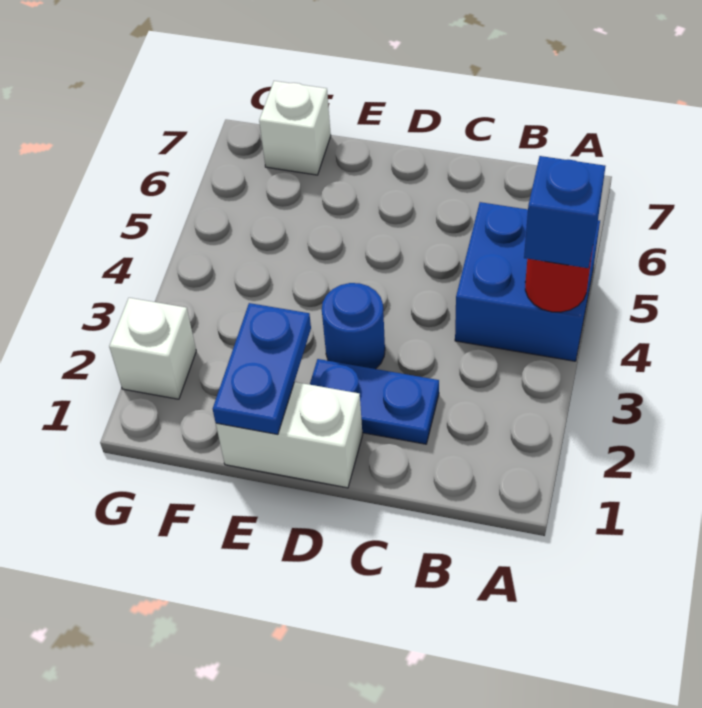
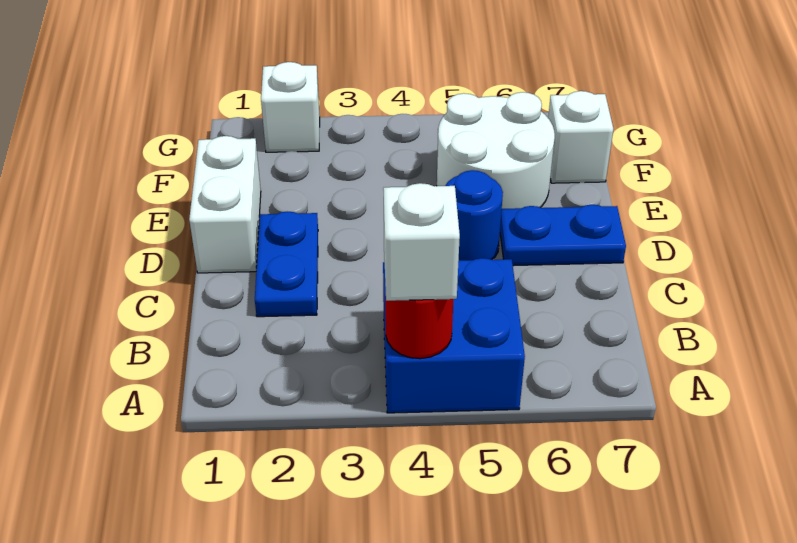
blue 1x1 brick [524,156,605,268] -> white 1x1 brick [383,183,460,301]
blue 1x1 round brick [322,283,385,369] -> blue 1x1 round brick moved to [445,170,503,260]
blue 1x2 plate [213,303,311,434] -> blue 1x2 plate moved to [500,205,626,266]
none -> white 2x2 round brick [437,92,555,209]

